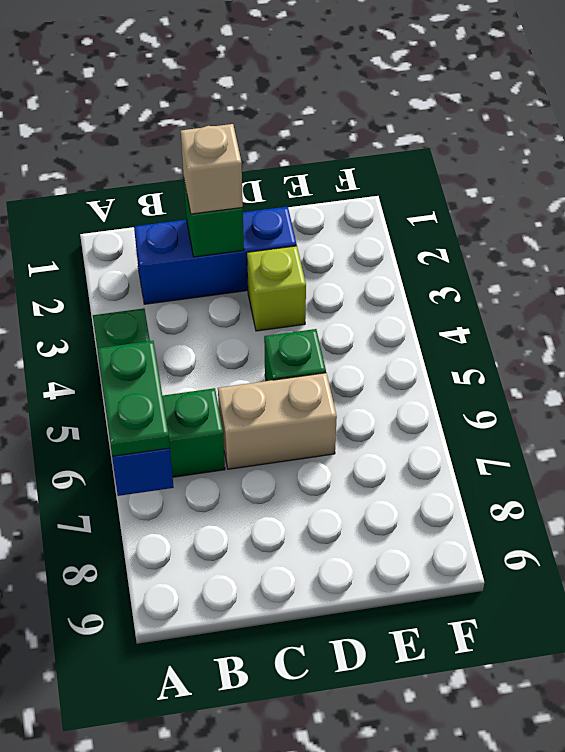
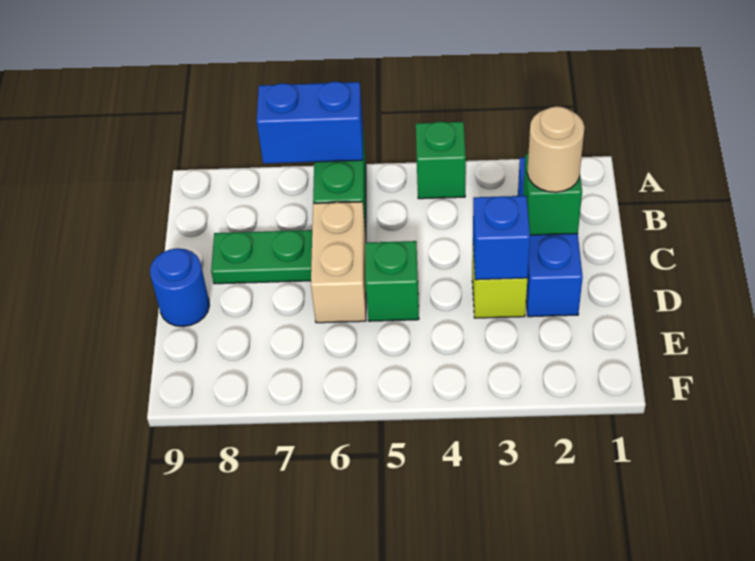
green 1x2 plate [97,341,170,457] -> green 1x2 plate moved to [211,230,312,284]
tan 1x1 brick [181,124,243,214] -> tan 1x1 round brick [527,106,585,192]
none -> blue 1x1 brick [473,196,530,280]
none -> blue 1x1 round brick [150,248,209,327]

